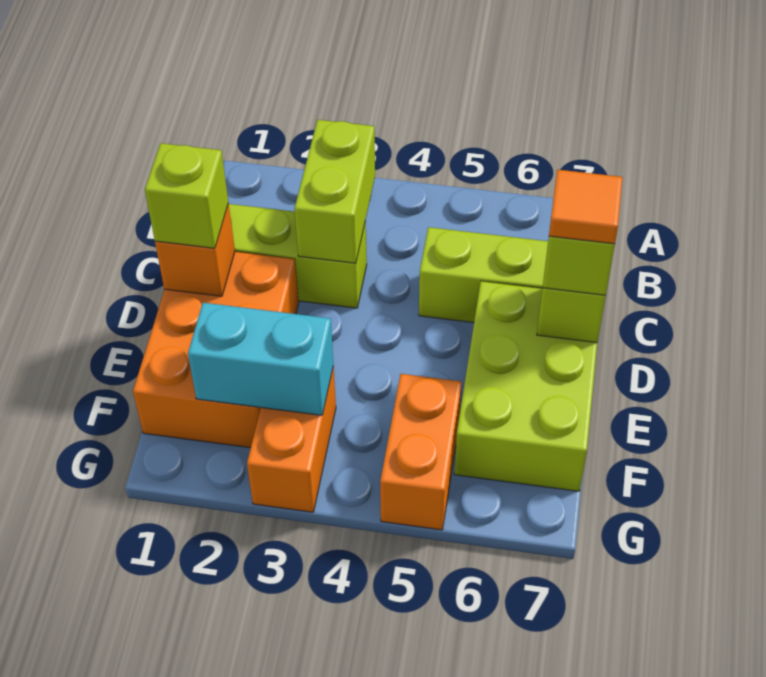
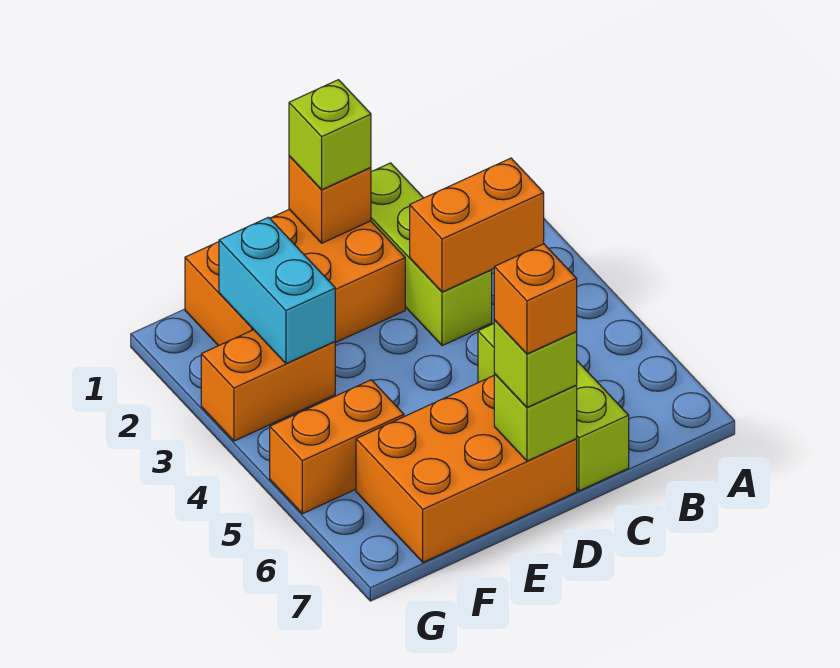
lime 1x2 brick [294,120,375,263] -> orange 1x2 brick [410,158,544,292]
lime 2x3 brick [454,281,597,491] -> orange 2x3 brick [356,376,577,562]
orange 1x1 tile [549,170,623,244] -> orange 1x1 brick [494,244,577,354]

